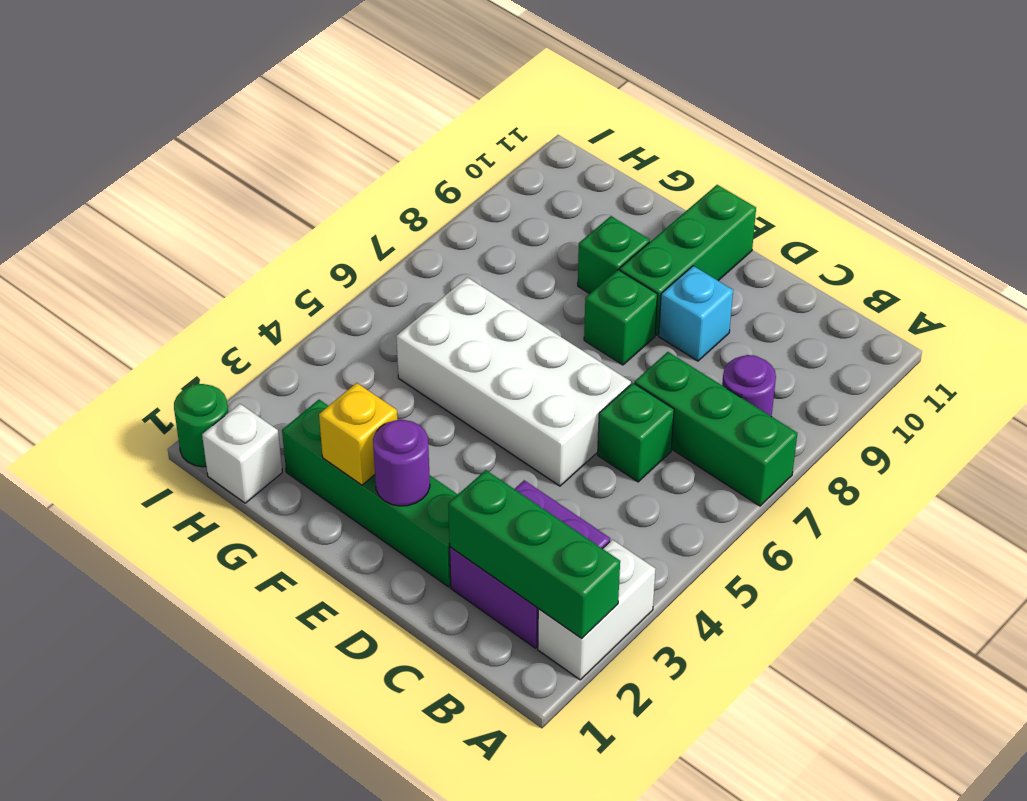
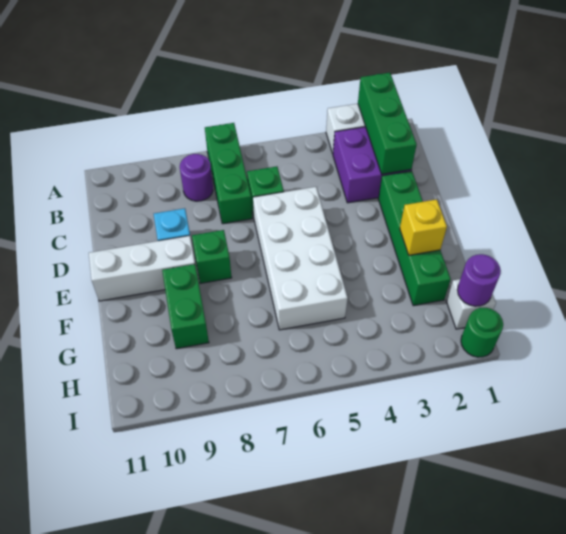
purple 1x1 round brick [373,420,430,506] -> purple 1x1 round brick moved to [457,254,501,306]
green 1x3 brick [620,185,756,335] -> white 1x3 brick [89,236,195,301]
green 1x1 brick [578,216,650,294] -> green 1x2 brick [162,264,209,349]

